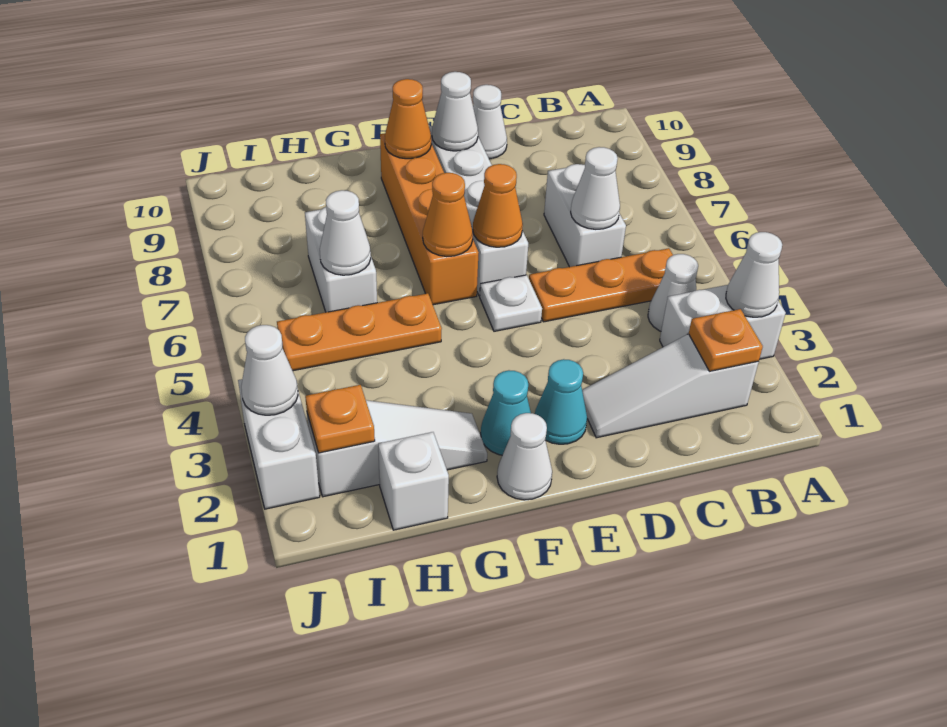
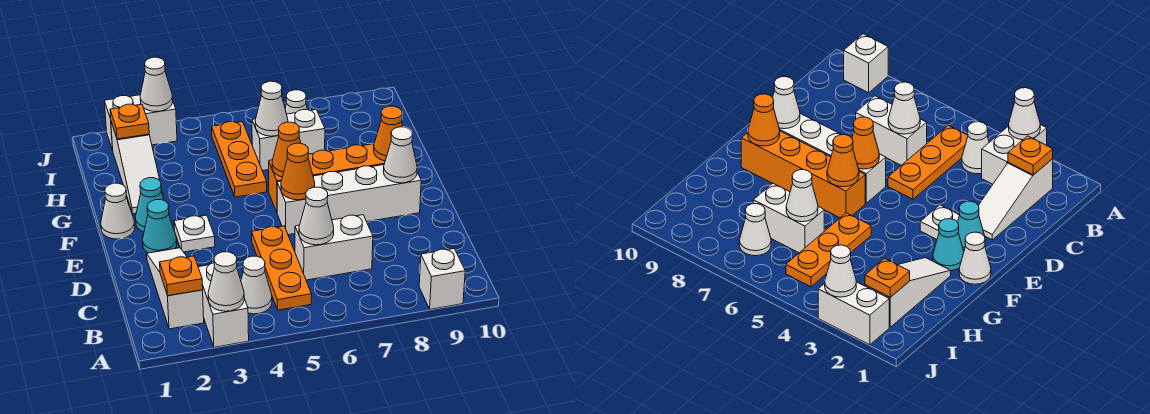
white 1x1 cone [473,85,507,159] -> white 1x1 cone moved to [285,90,308,114]
white 1x1 plate [480,275,542,331] -> white 1x1 plate moved to [174,215,215,252]
white 1x1 brick [378,432,449,530] -> white 1x1 brick moved to [419,249,465,309]

